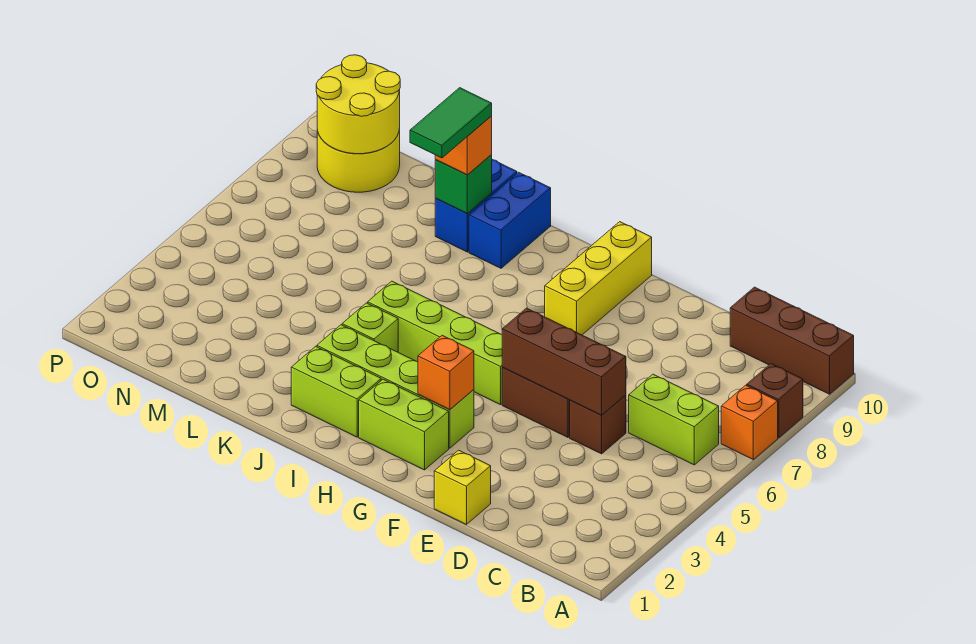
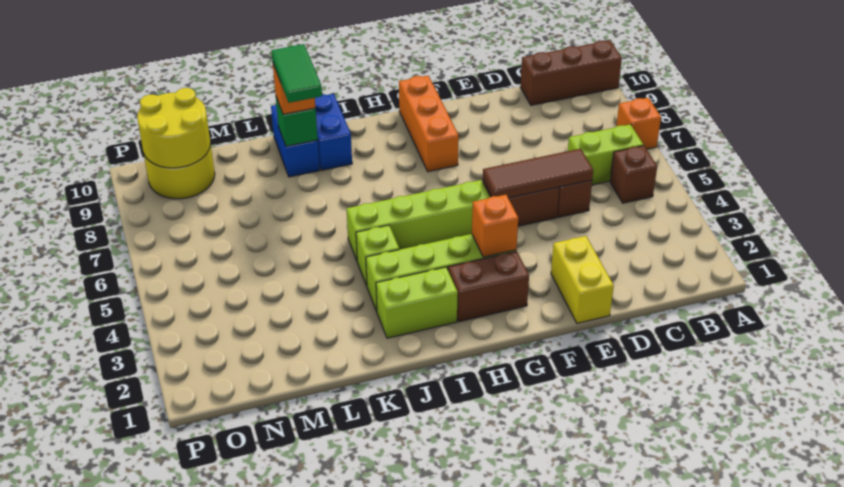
brown 1x1 brick [747,364,803,438] -> brown 1x1 brick moved to [610,146,657,203]
brown 1x3 brick [502,308,626,415] -> brown 1x3 tile [483,149,593,198]
yellow 1x1 brick [434,450,491,525] -> yellow 1x2 brick [551,236,614,323]
lime 1x2 brick [359,379,449,470] -> brown 1x2 brick [448,251,529,322]
yellow 1x3 brick [545,222,652,335] -> orange 1x3 brick [399,76,459,172]

